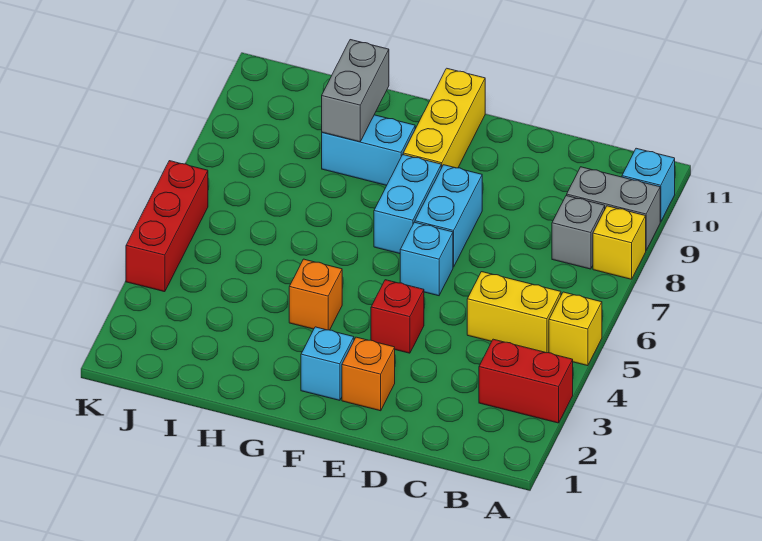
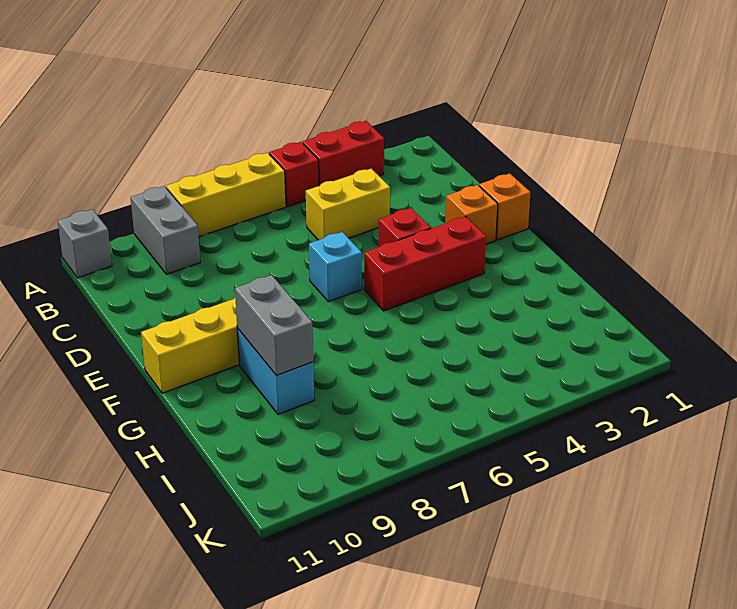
red 1x2 brick [479,339,573,423] -> red 1x2 brick turned to [303,121,384,186]
yellow 1x1 brick [549,292,602,366] -> red 1x1 brick [269,142,319,207]
yellow 1x1 brick [593,206,646,279] -> yellow 1x3 brick [166,153,286,237]
cyan 1x1 brick [622,148,675,222] -> none
yellow 1x2 brick [467,272,561,353] -> yellow 1x2 brick turned to [306,169,390,240]
grey 1x1 brick [552,196,605,269] -> grey 1x1 brick moved to [58,209,112,278]
cyan 1x2 brick [415,165,482,267] -> none
cyan 1x1 brick [301,327,354,400] -> none
cyan 1x2 brick [374,155,441,254] -> none
orange 1x1 brick [289,259,342,330] -> orange 1x1 brick moved to [479,174,531,240]
grey 1x2 brick [322,40,389,142] -> grey 1x2 brick turned to [235,275,313,375]
red 1x3 brick [126,161,208,292] -> red 1x3 brick moved to [364,217,486,311]

